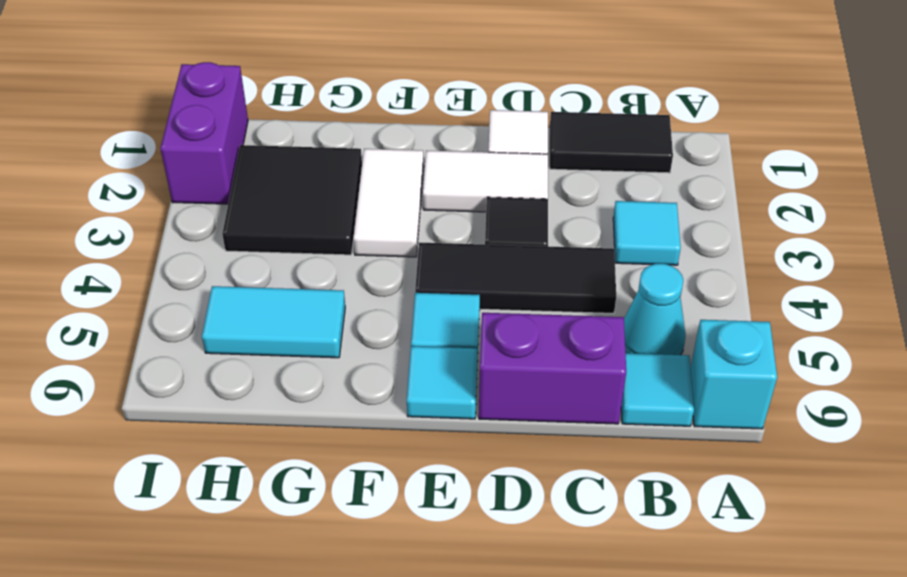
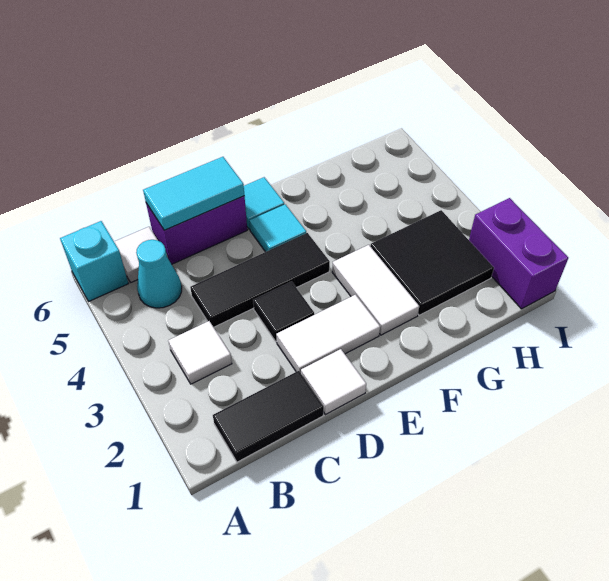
cyan 1x1 tile [613,201,681,265] -> white 1x1 tile [168,321,232,384]
cyan 1x1 tile [621,353,694,426] -> white 1x1 tile [114,227,168,282]
cyan 1x2 tile [202,286,345,358] -> cyan 1x2 tile moved to [143,157,244,230]

